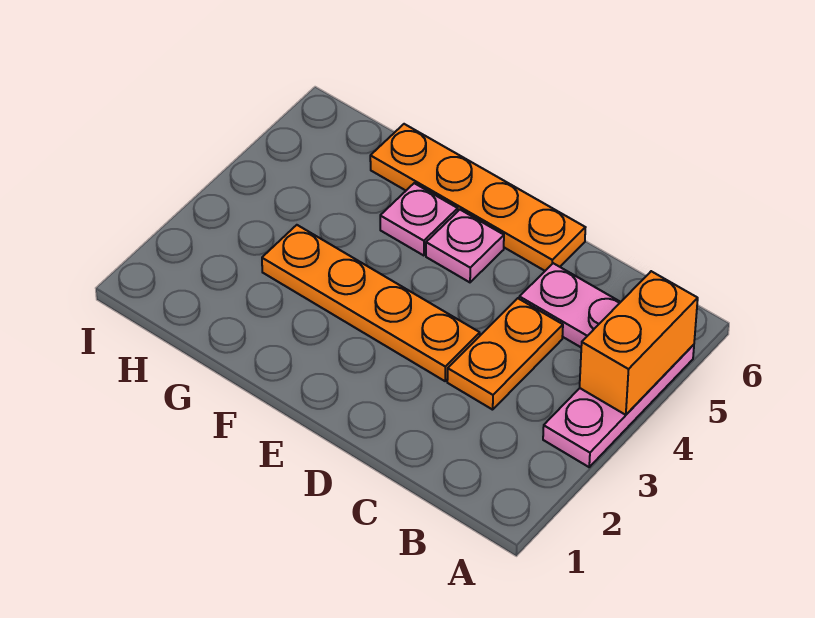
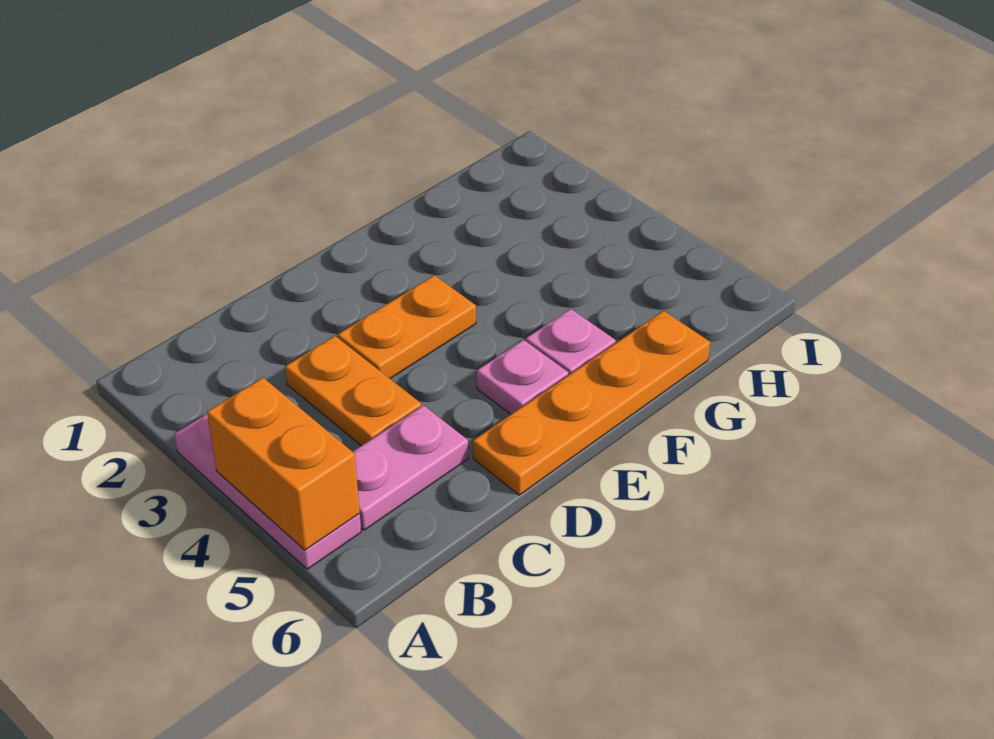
orange 1x4 plate [262,225,480,381] -> orange 1x2 plate [337,275,476,378]

